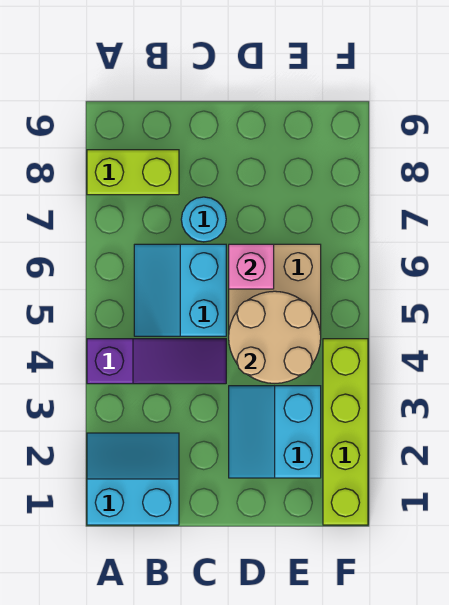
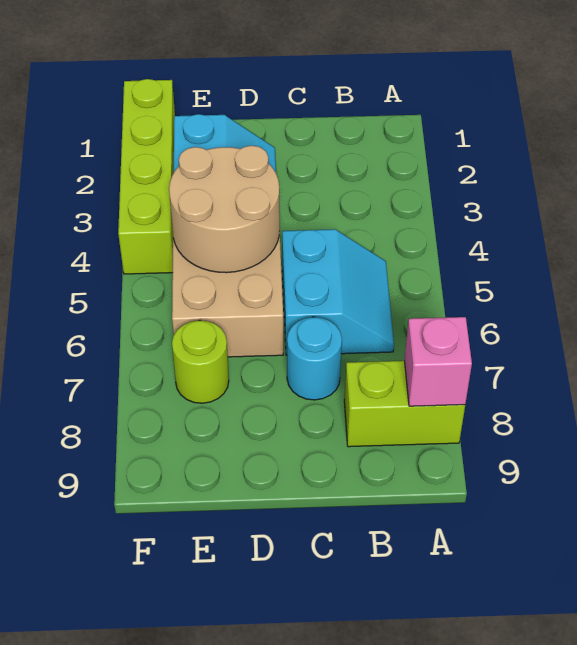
cyan 2x2 slope [87,433,179,525] -> none
purple 1x3 slope [87,339,226,384] -> none
pink 1x1 brick [229,244,274,289] -> pink 1x1 brick moved to [404,317,472,406]
none -> lime 1x1 round brick [172,320,229,403]

